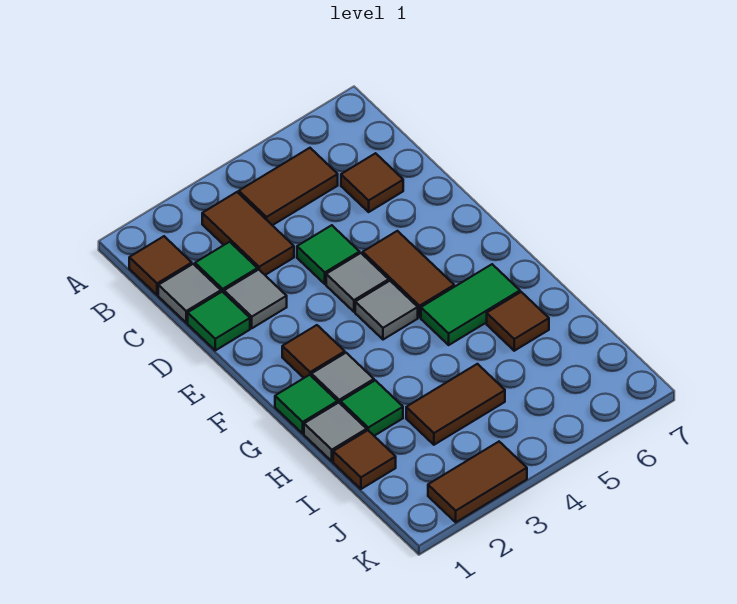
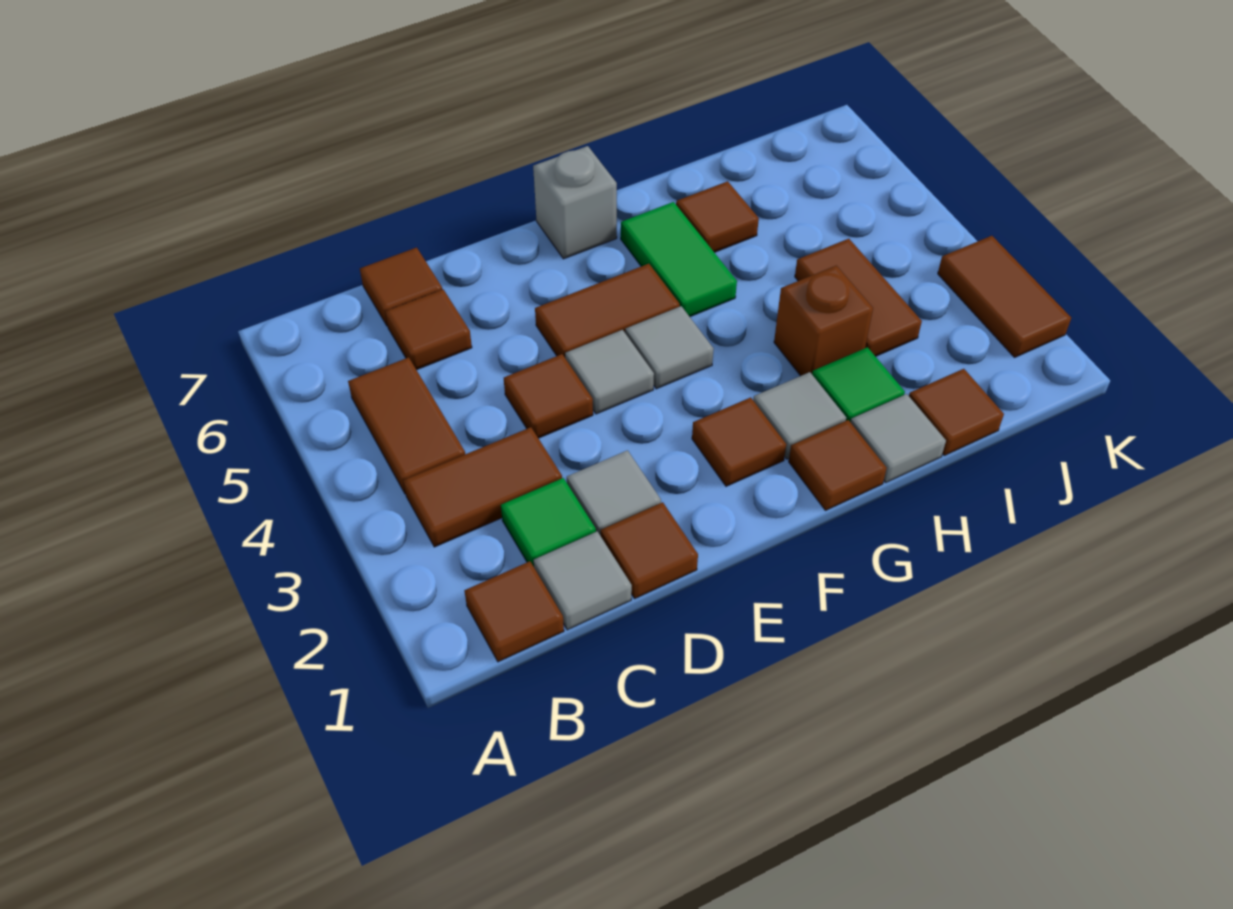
none -> brown 1x1 tile [360,247,442,326]
green 1x1 tile [188,292,250,350] -> brown 1x1 tile [601,502,698,598]
green 1x1 tile [297,225,360,284] -> brown 1x1 tile [504,354,593,438]
none -> grey 1x1 brick [533,146,617,259]
green 1x1 tile [275,375,337,433] -> brown 1x1 tile [789,420,887,510]
none -> brown 1x1 brick [774,266,873,376]

